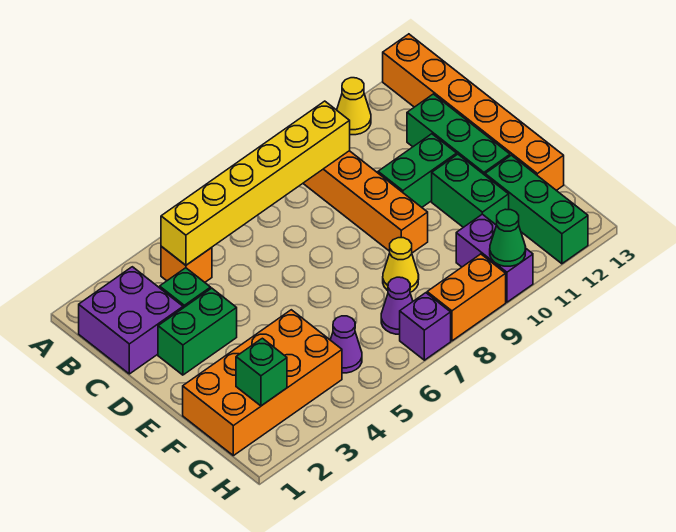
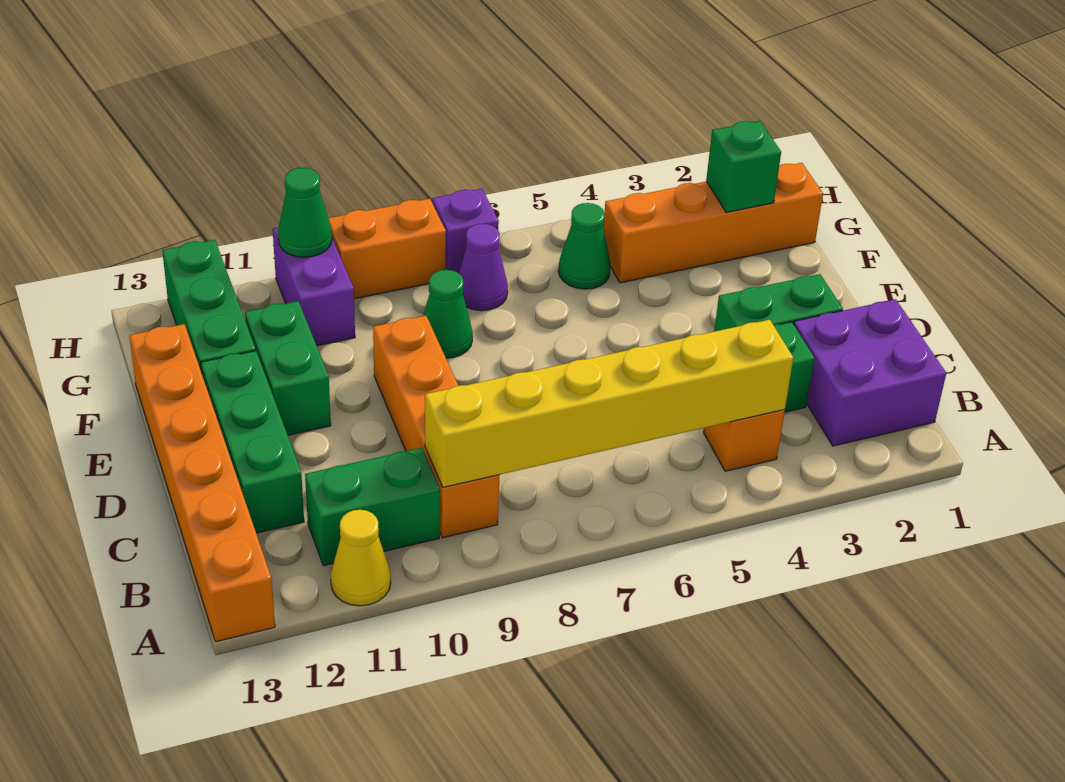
green 1x2 brick [378,134,457,207] -> green 1x2 brick moved to [305,448,440,566]
orange 2x4 brick [183,310,342,456] -> orange 1x4 brick [603,163,823,283]
yellow 1x1 cone [383,238,419,292] -> green 1x1 cone [423,270,473,358]
purple 1x1 cone [330,316,362,373] -> green 1x1 cone [558,203,610,289]

